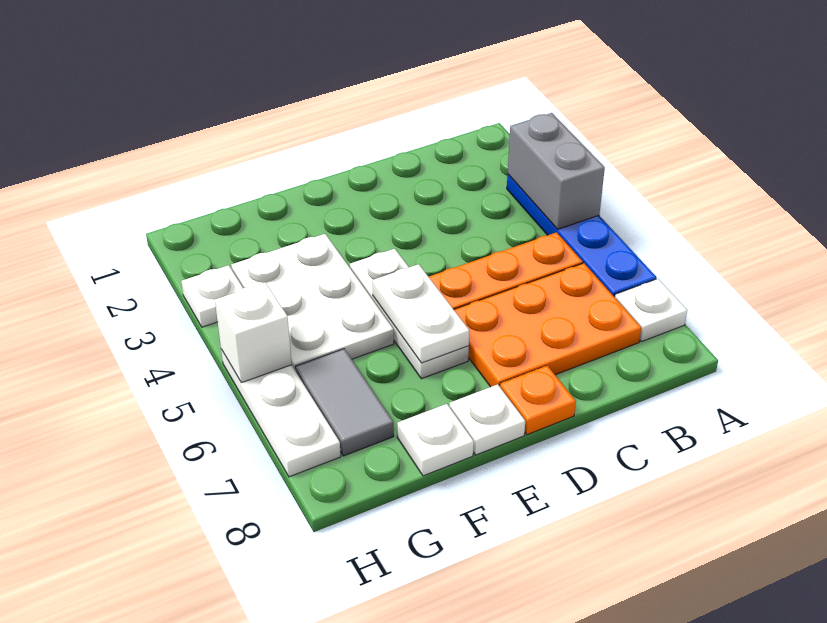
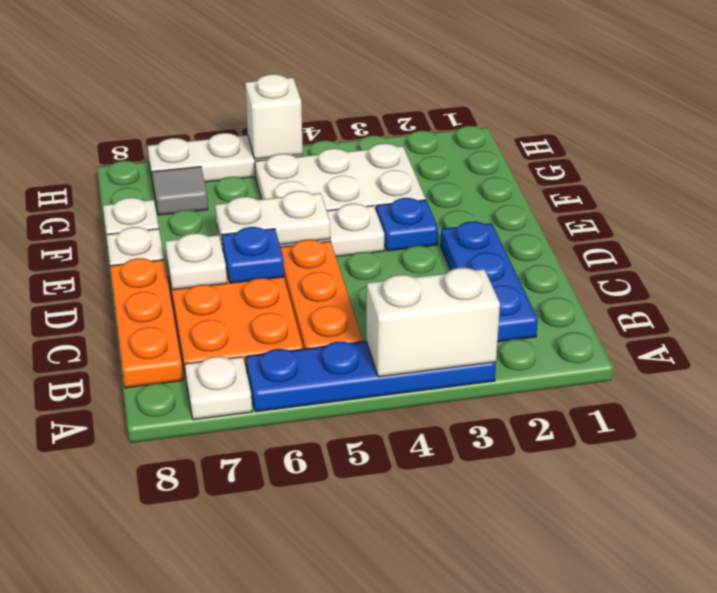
grey 1x2 brick [508,113,605,229] -> white 1x2 brick [366,268,500,377]
none -> blue 1x3 plate [441,221,538,342]
none -> blue 1x1 plate [222,227,284,283]
orange 1x1 plate [500,366,576,435] -> orange 1x3 plate [110,258,183,388]
none -> blue 1x1 plate [376,198,438,251]
grey 1x2 tile [295,349,394,456] -> grey 1x1 tile [152,167,208,215]
white 1x1 plate [181,265,243,327] -> white 1x1 plate moved to [165,233,227,290]

